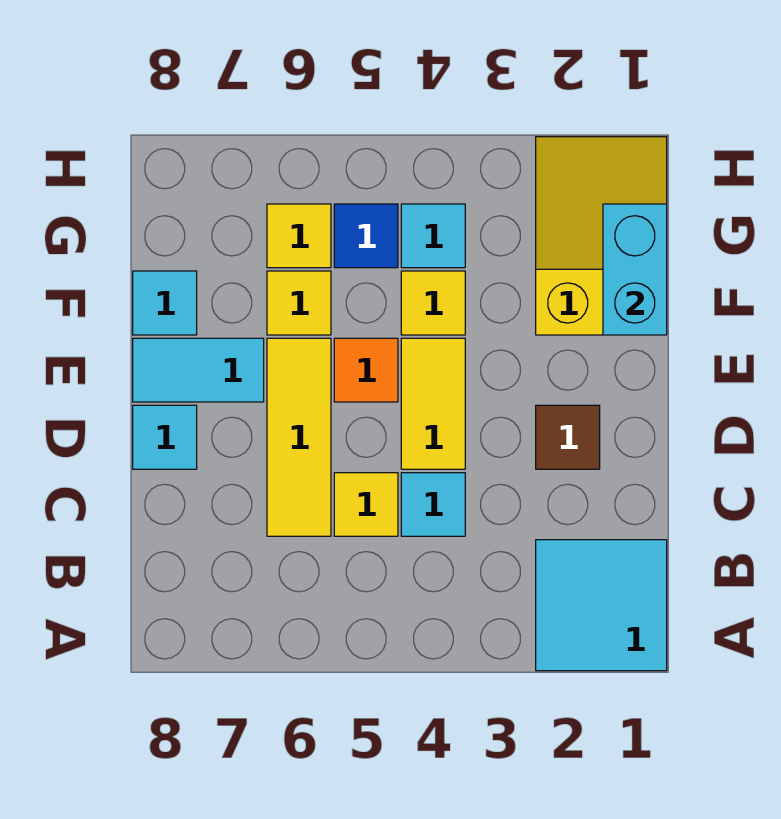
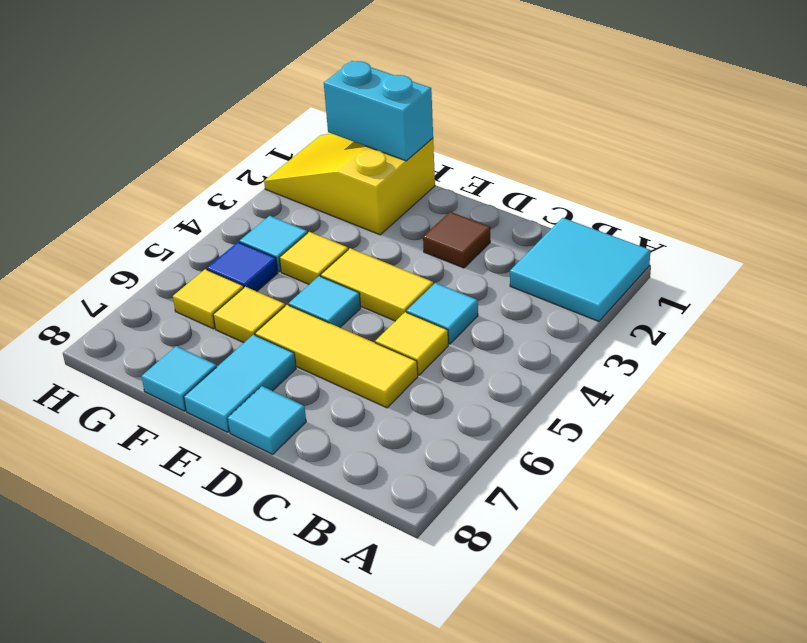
orange 1x1 tile [334,338,398,402] -> cyan 1x1 tile [289,276,361,327]

